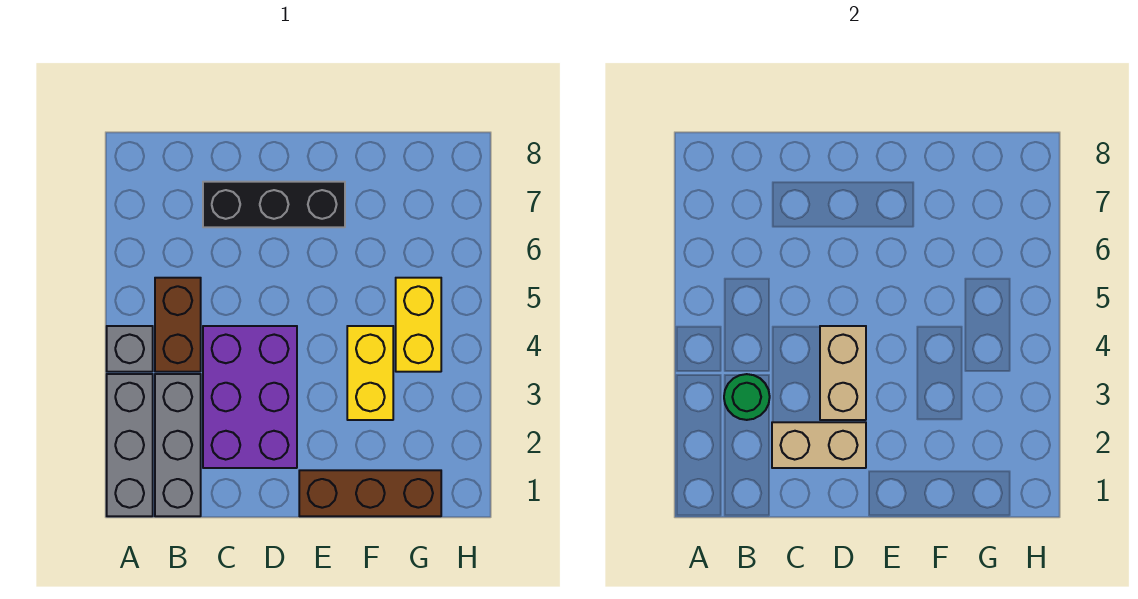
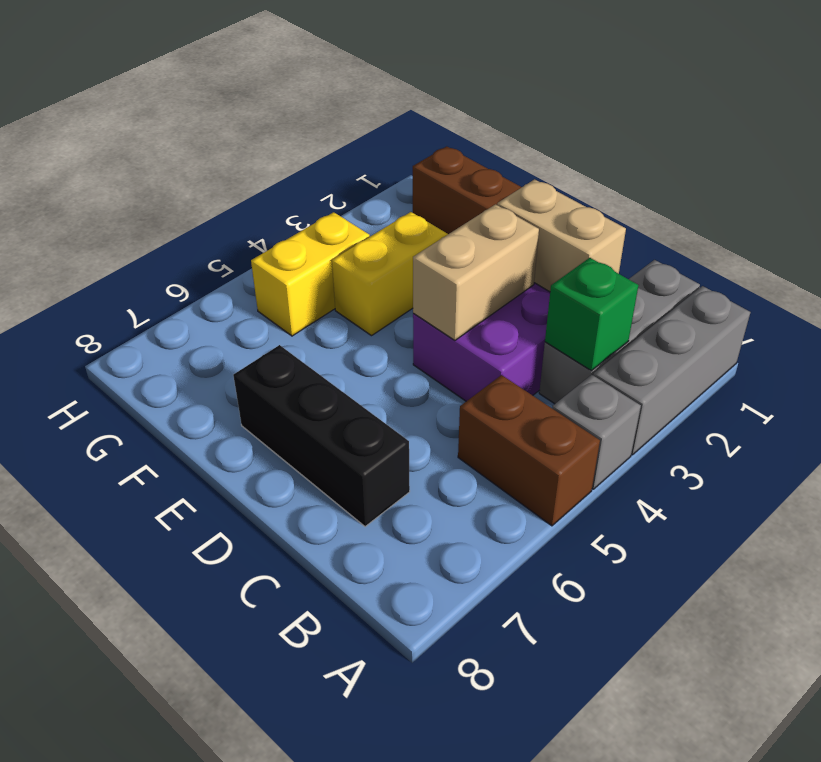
green 1x1 round brick [724,374,770,420] -> green 1x1 brick [545,258,639,371]
brown 1x2 brick [155,278,201,372] -> brown 1x2 brick turned to [458,375,600,526]

